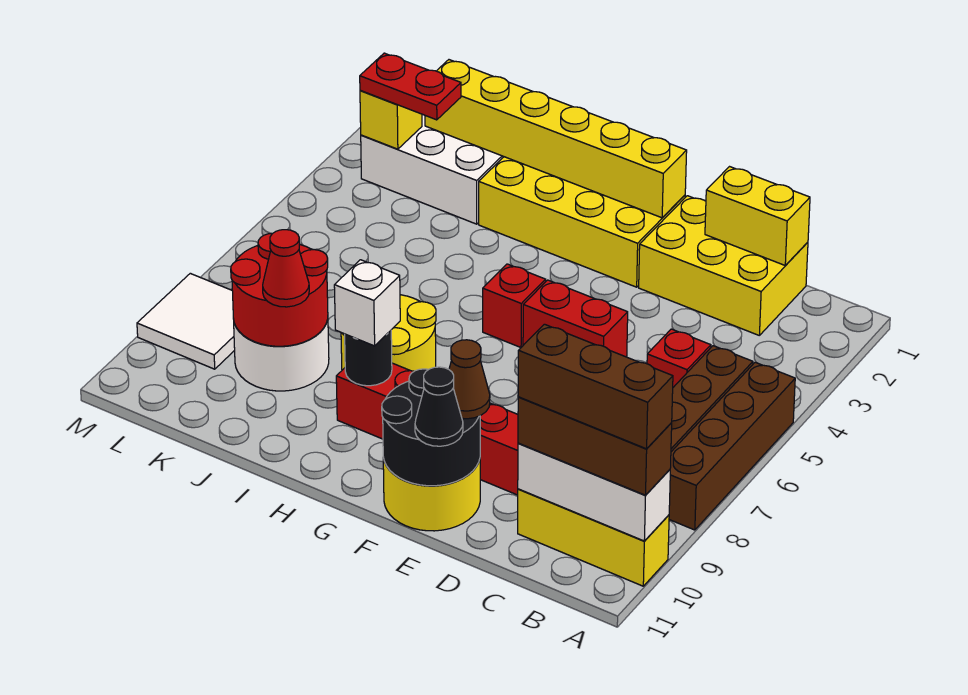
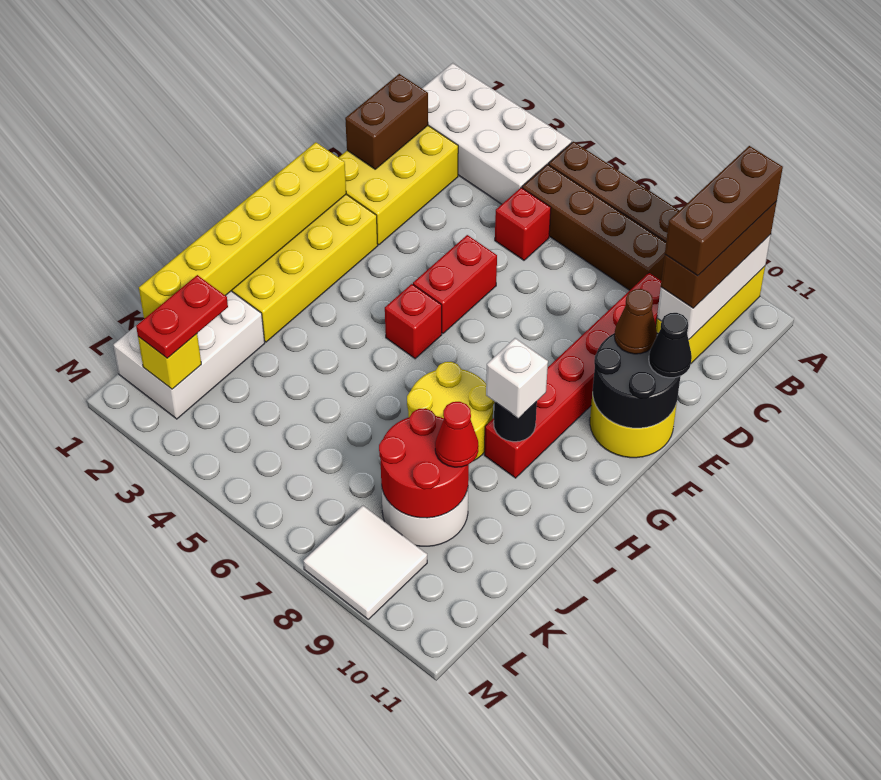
none -> white 2x4 brick [422,63,572,204]
yellow 1x2 brick [705,167,810,265] -> brown 1x2 brick [345,74,428,169]

